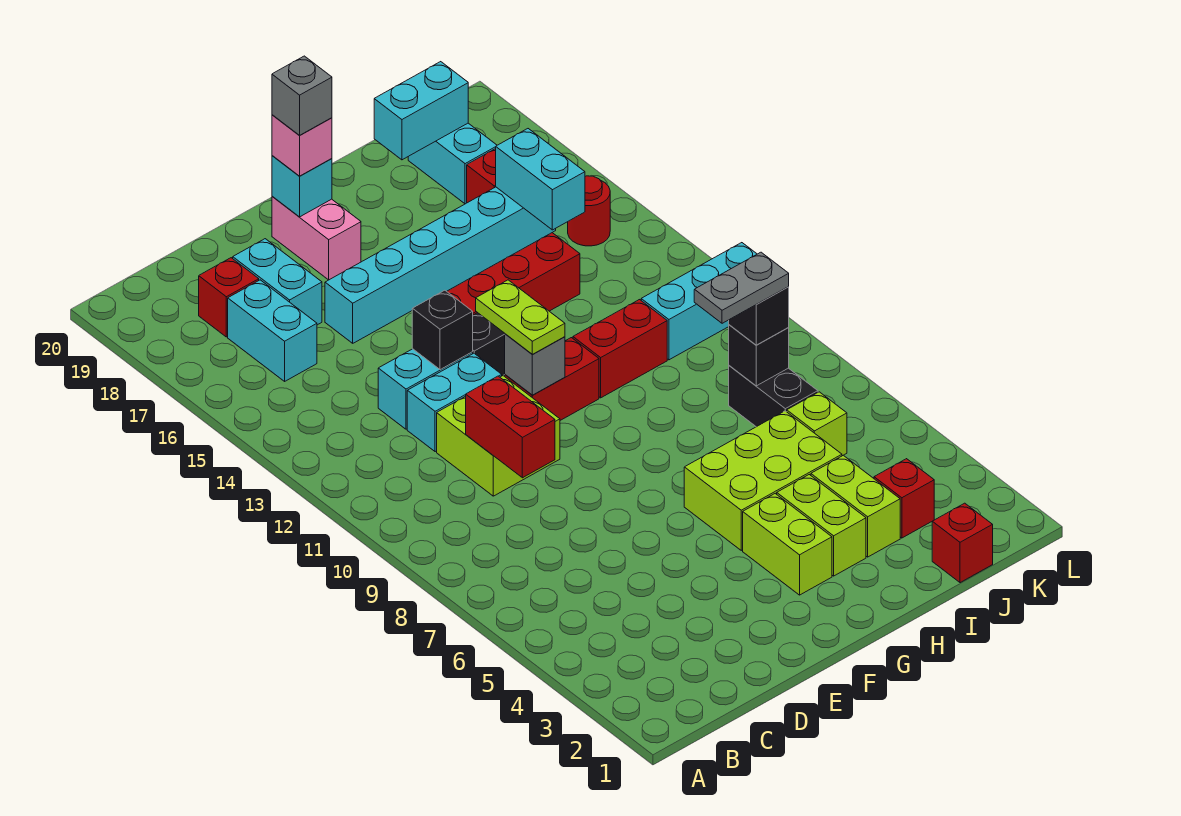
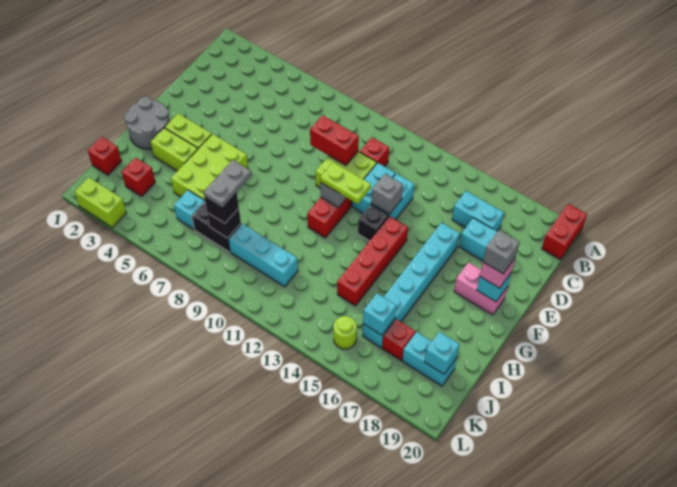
red 1x1 brick [199,258,259,337] -> red 1x1 brick moved to [360,137,389,167]
black 1x1 brick [412,290,473,370] -> grey 1x1 brick [371,174,403,214]
none -> grey 2x2 round brick [124,97,170,149]
red 1x2 brick [573,300,667,398] -> red 1x2 brick moved to [542,204,587,260]
lime 1x2 brick [811,455,900,557] -> lime 1x2 brick moved to [74,177,127,228]
cyan 1x2 brick [374,62,468,160] -> cyan 1x1 brick [424,332,460,374]
lime 1x1 brick [787,392,847,456] -> cyan 1x1 brick [174,190,205,229]
cyan 1x3 brick [641,243,757,360] -> cyan 1x3 brick turned to [228,224,298,287]
cyan 1x2 brick [496,129,585,230] -> cyan 1x1 brick [363,293,396,335]
red 1x1 round brick [568,176,610,246] -> lime 1x1 round brick [334,316,357,349]

